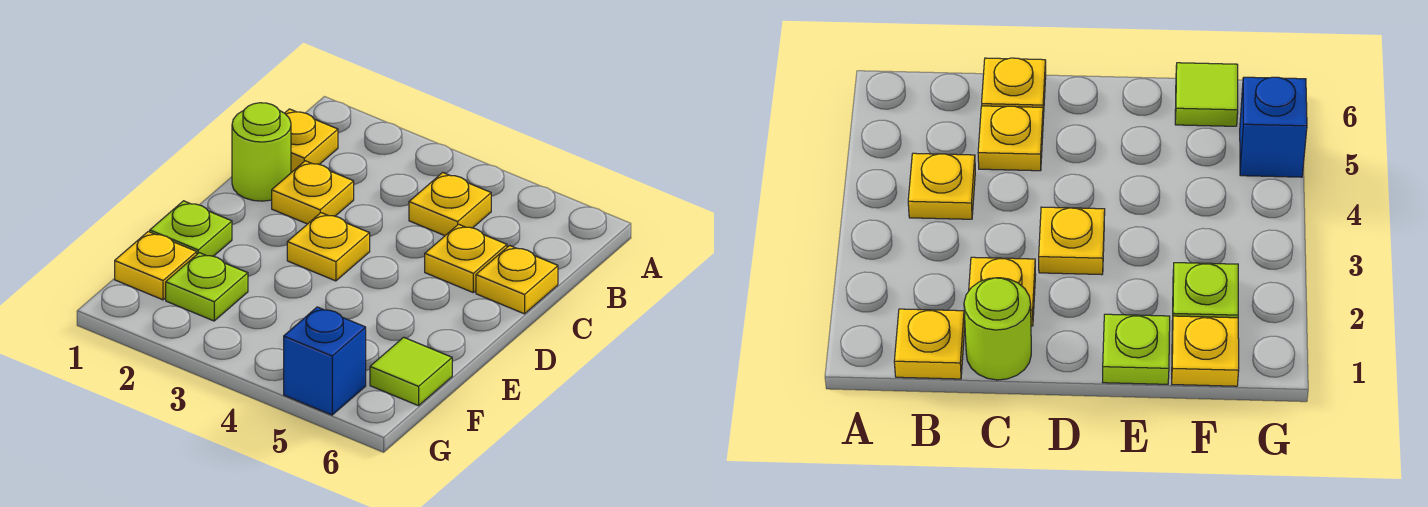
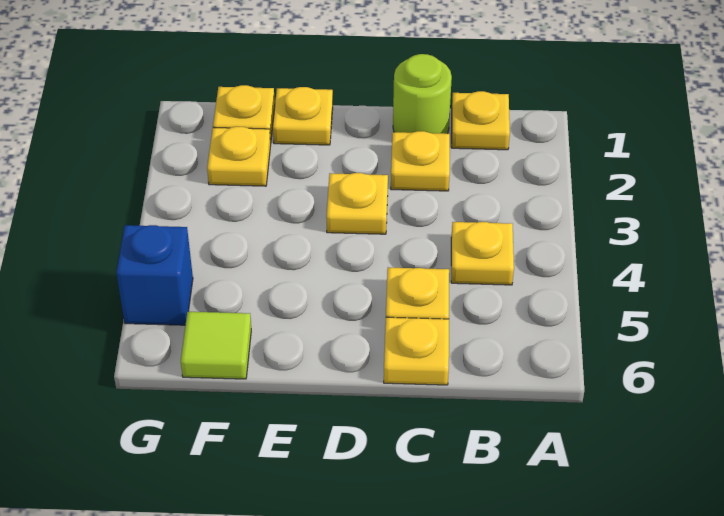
lime 1x1 plate [150,201,232,256] -> yellow 1x1 plate [273,87,333,145]
lime 1x1 plate [166,253,248,321] -> yellow 1x1 plate [207,126,271,186]

